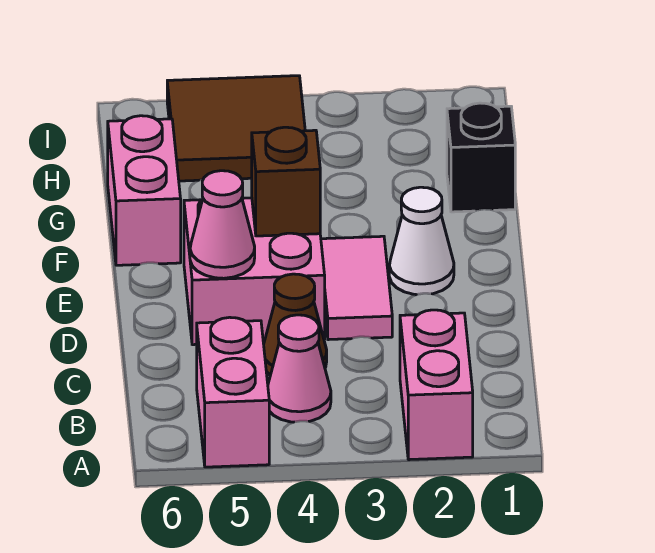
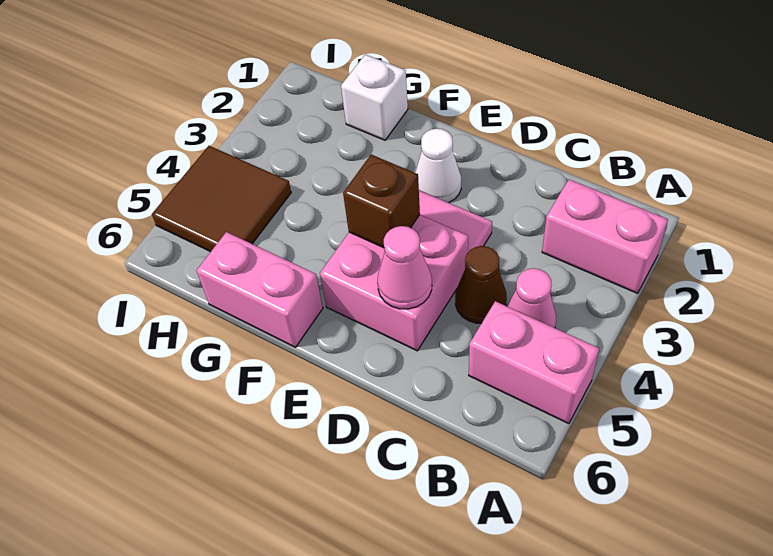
black 1x1 brick [447,103,515,212] -> white 1x1 brick [341,54,408,140]

